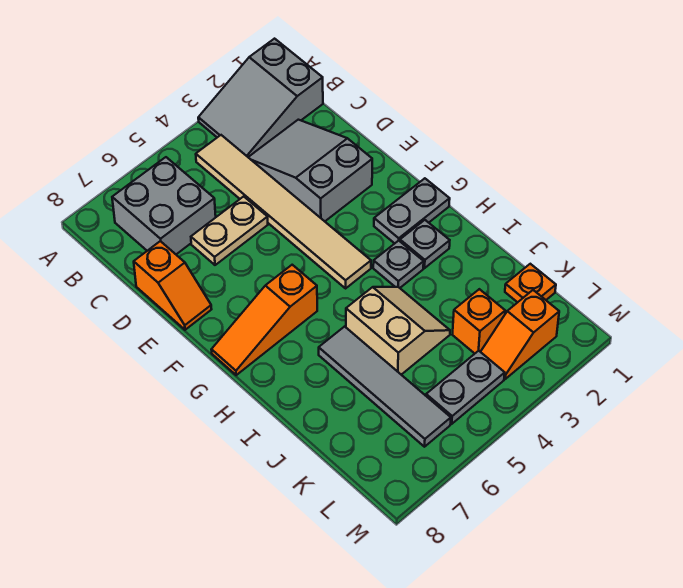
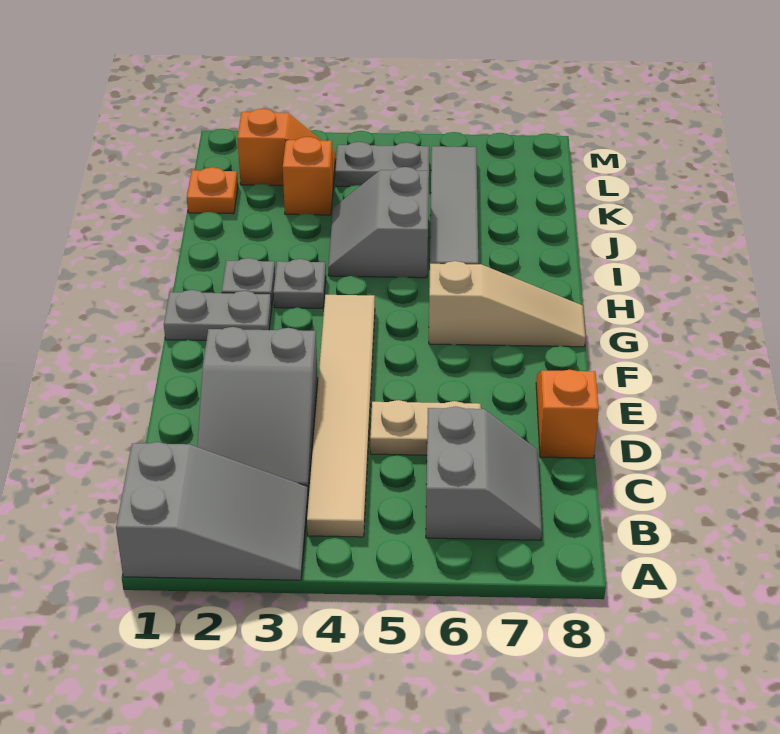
grey 2x2 brick [112,157,216,254] -> grey 2x2 slope [426,406,542,540]
orange 1x3 slope [211,265,317,375] -> tan 1x3 slope [429,261,585,347]
tan 2x2 slope [346,287,450,375] -> grey 2x2 slope [328,167,429,278]

